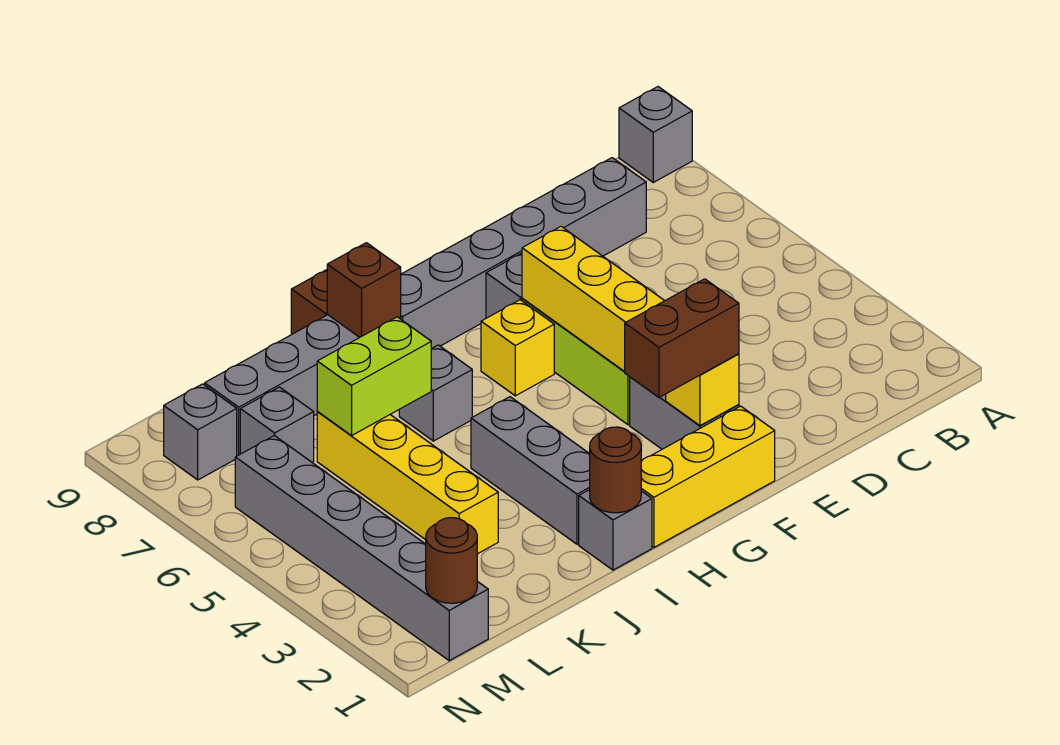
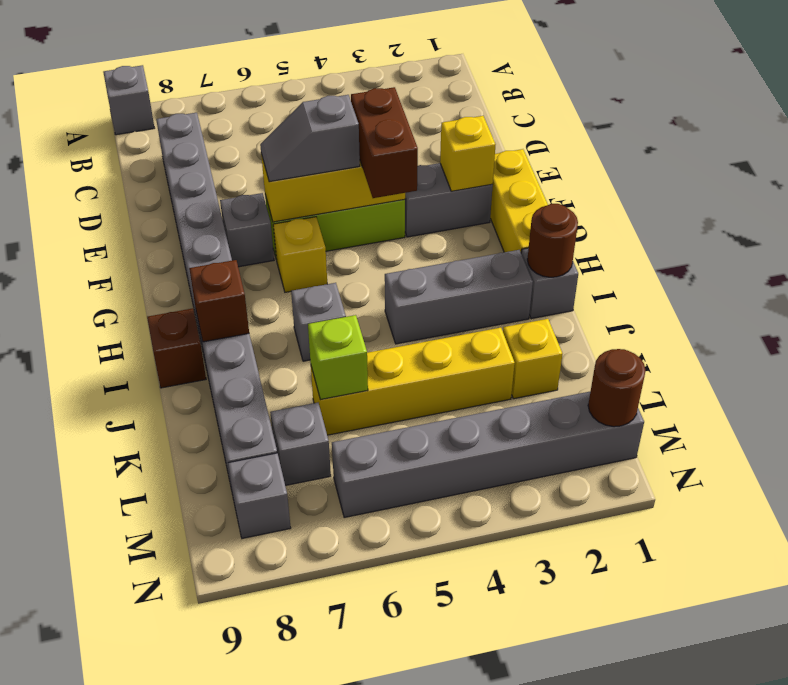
brown 1x2 brick [625,279,739,397] -> brown 1x2 brick moved to [351,87,418,198]
none -> grey 1x2 slope [260,95,360,182]
lime 1x2 brick [317,317,431,436] -> lime 1x1 brick [308,315,368,400]
none -> yellow 1x1 brick [503,319,562,399]

